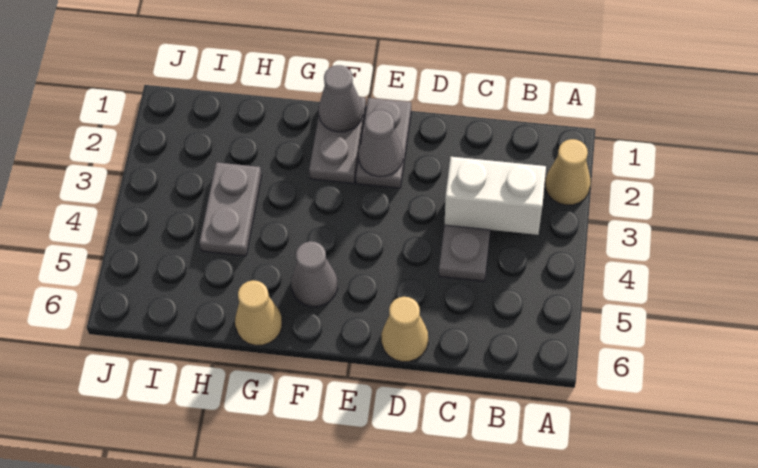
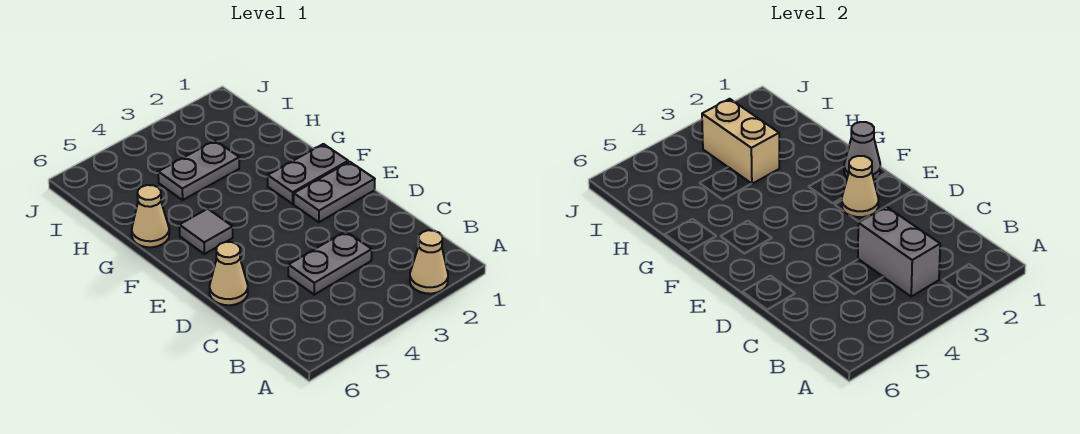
white 1x2 brick [445,157,546,235] -> grey 1x2 brick [858,207,940,297]
grey 1x1 cone [358,110,403,177] -> tan 1x1 cone [842,156,878,217]
grey 1x1 cone [291,241,337,307] -> grey 1x1 tile [179,209,233,254]
none -> tan 1x2 brick [702,99,779,184]

